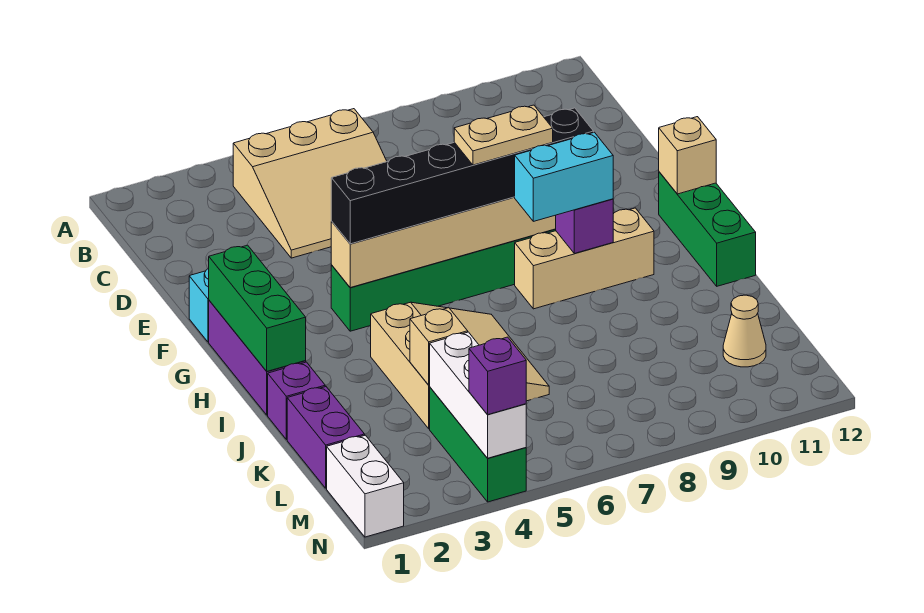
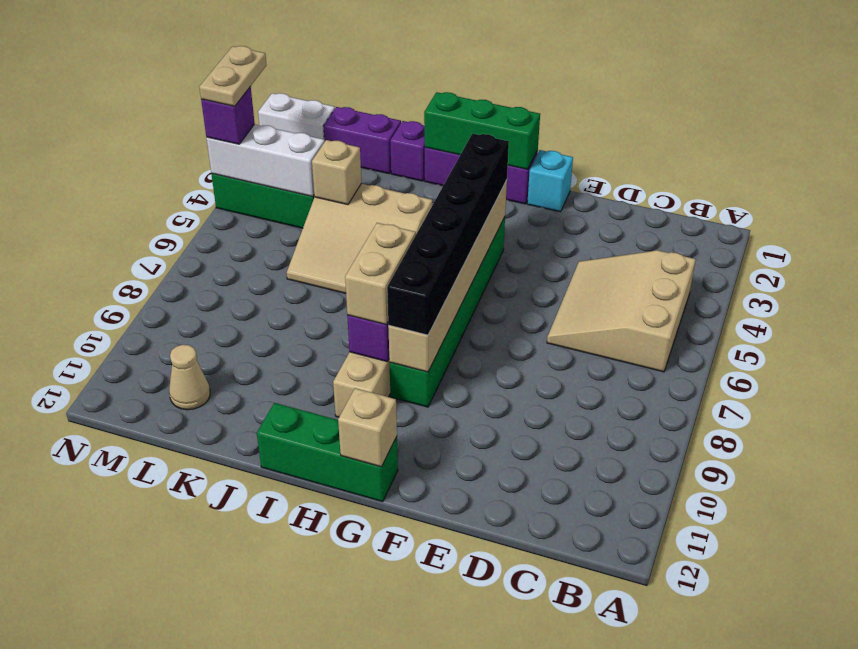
tan 1x2 plate [454,105,553,165] -> tan 1x2 plate moved to [199,46,267,106]
cyan 1x2 brick [515,132,613,221] -> tan 1x2 brick [345,223,416,324]

